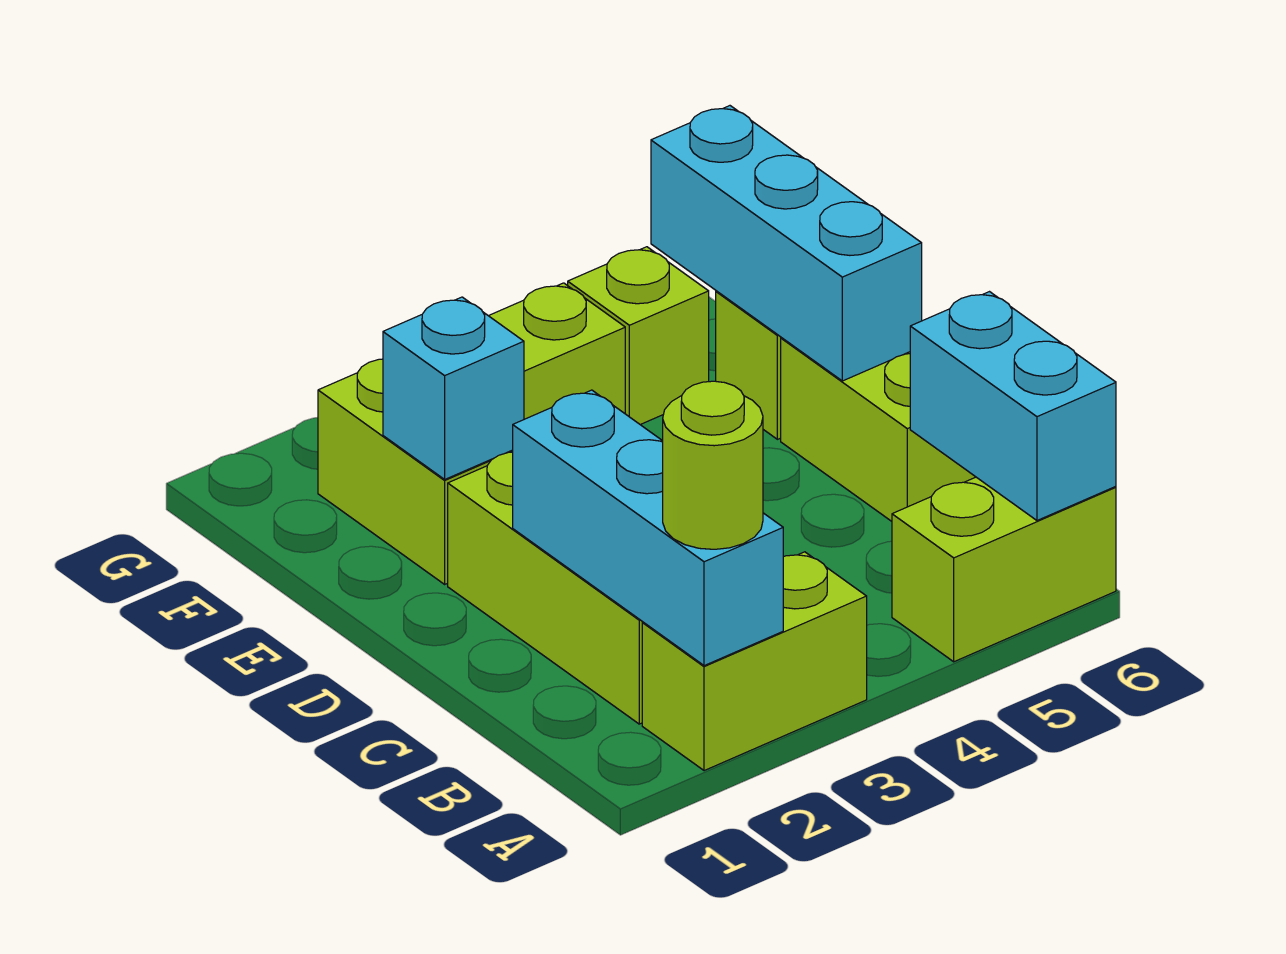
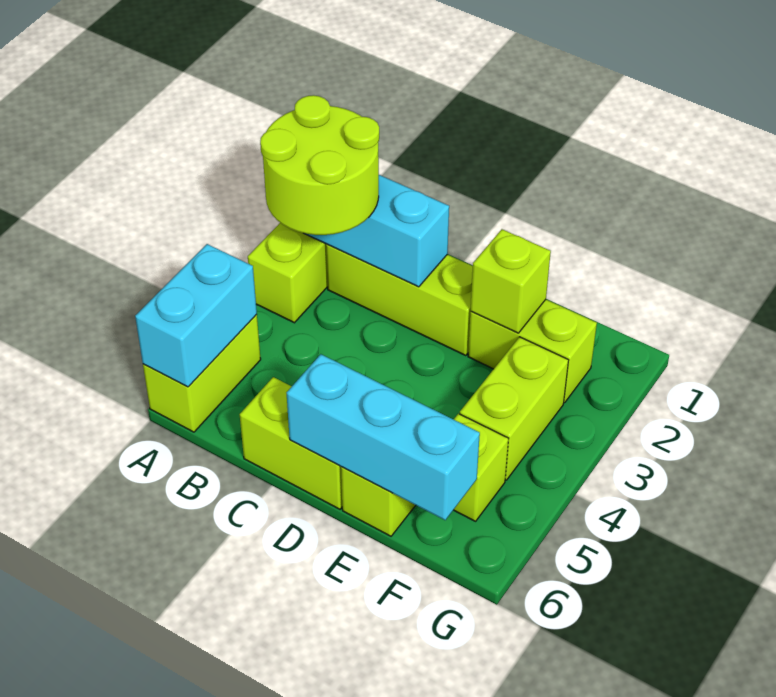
lime 1x1 round brick [663,381,763,549] -> lime 2x2 round brick [260,95,379,235]
cyan 1x2 brick [910,292,1116,520] -> cyan 1x2 brick turned to [135,244,257,387]
cyan 1x1 brick [383,297,524,479] -> lime 1x1 brick [471,229,551,333]

